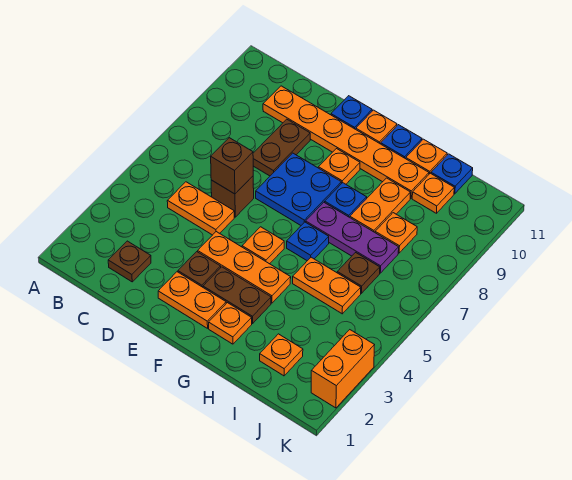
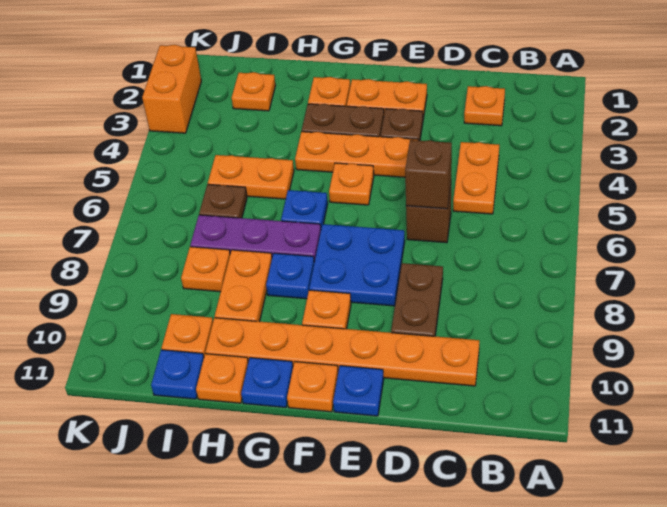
brown 1x1 plate [108,241,151,282] -> orange 1x1 plate [464,86,505,126]
orange 1x2 plate [167,182,234,235] -> orange 1x2 plate turned to [453,142,499,214]

